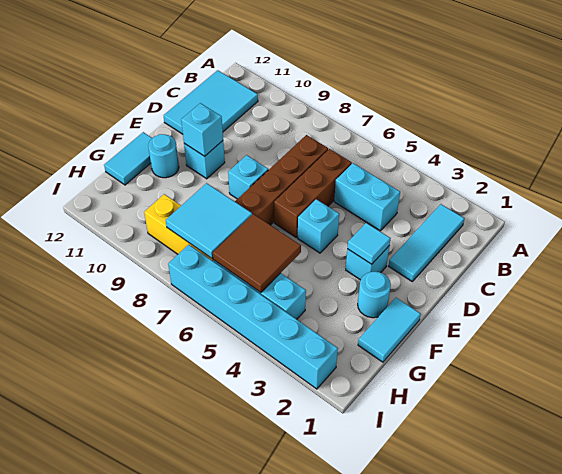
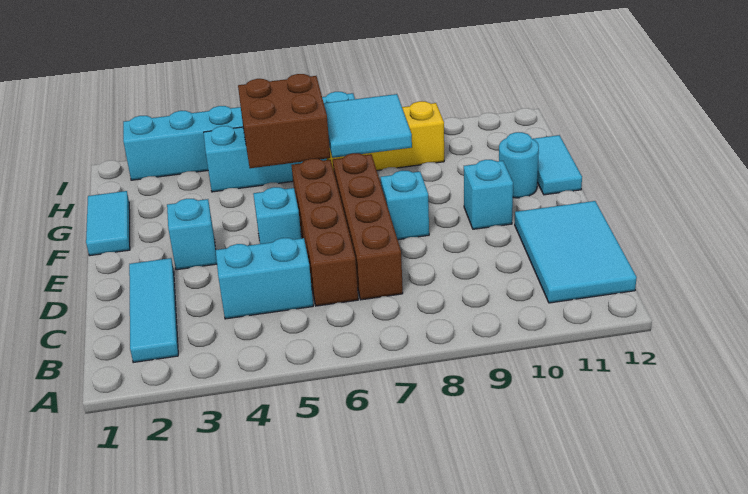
brown 1x3 brick [274,149,352,237] -> brown 1x4 brick [291,159,358,306]
cyan 1x1 tile [347,223,391,264] -> none
cyan 1x1 brick [181,103,223,156] -> none
cyan 1x1 round brick [358,272,391,318] -> none
brown 2x2 tile [213,214,301,292] -> brown 2x2 brick [238,74,330,168]

